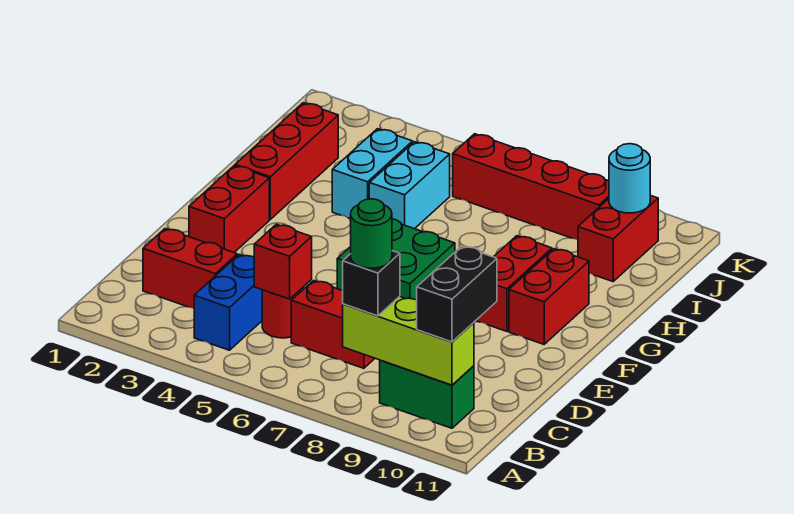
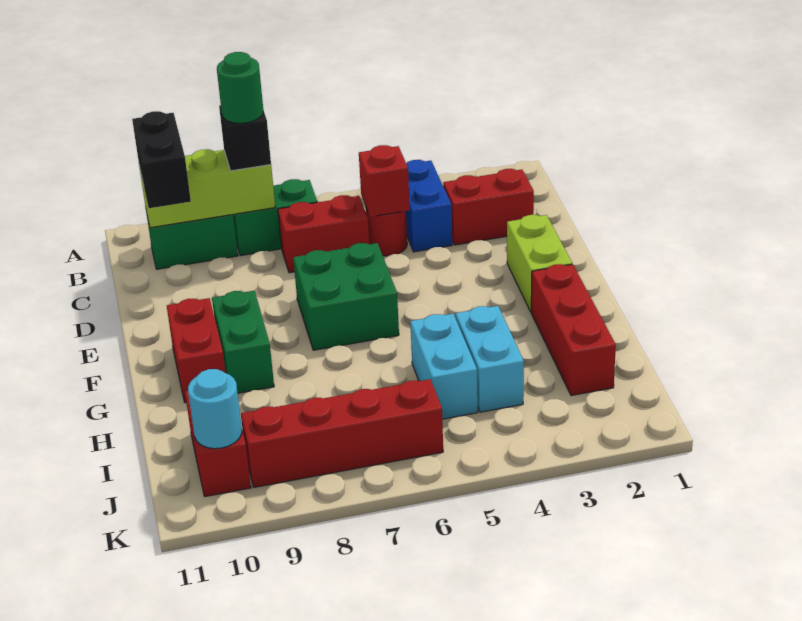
none -> green 1x2 brick [233,179,317,256]
red 1x2 brick [189,166,269,252] -> lime 1x2 brick [507,215,572,312]
red 1x2 brick [476,236,552,331] -> green 1x2 brick [212,291,274,393]

